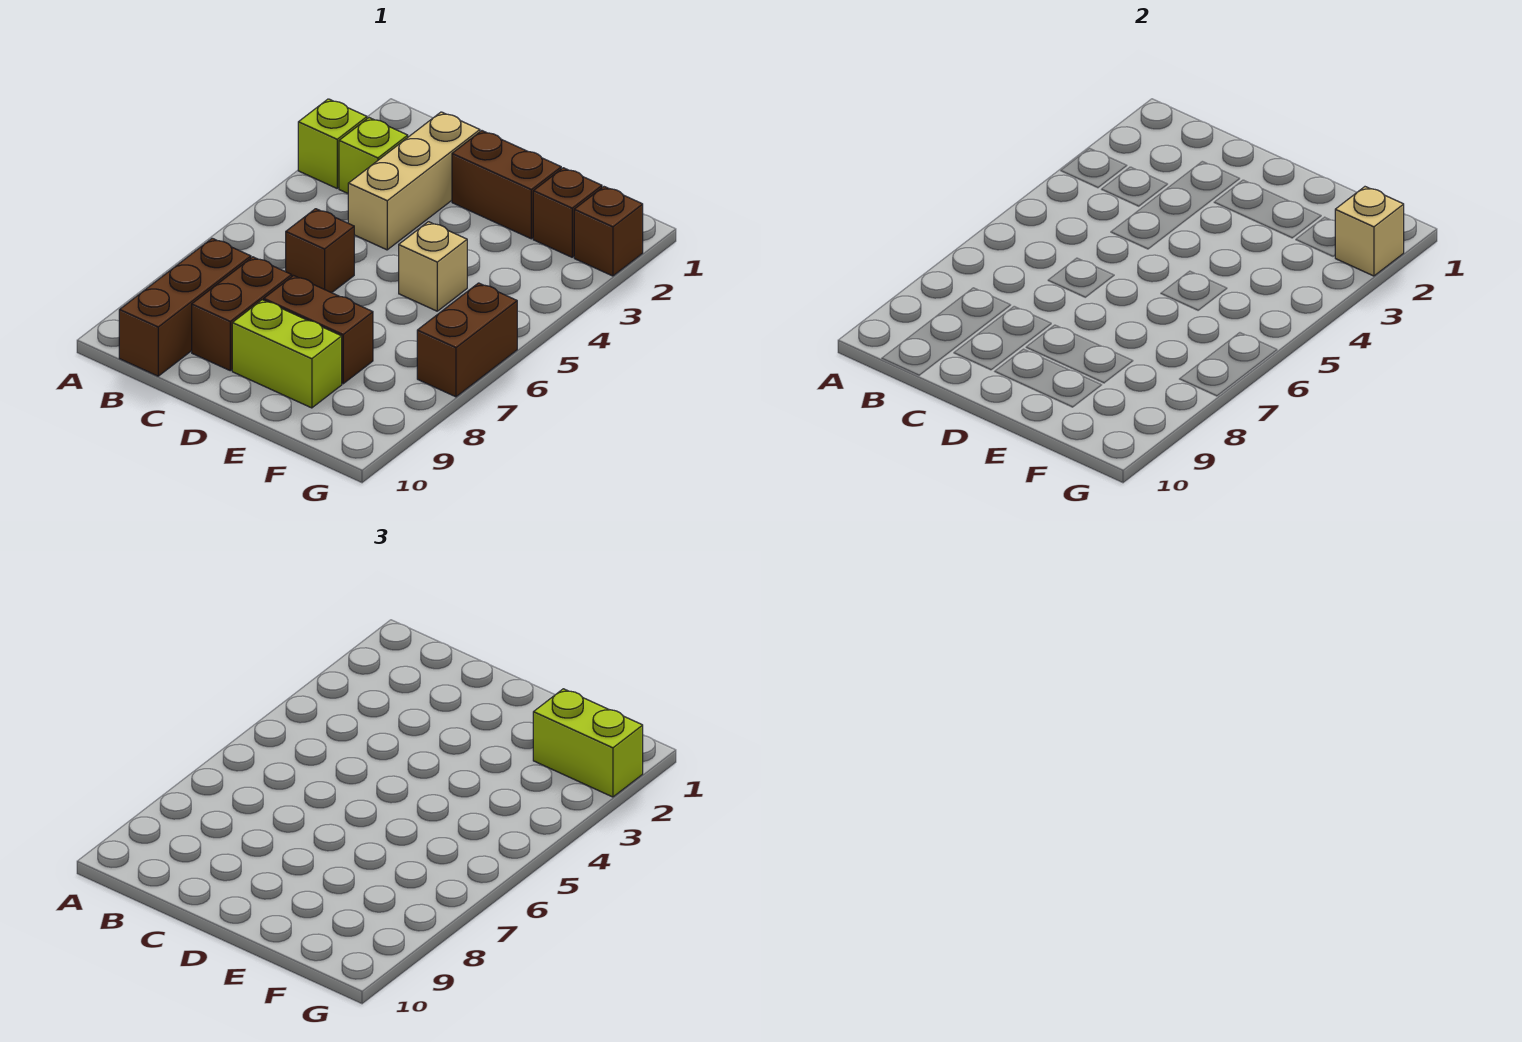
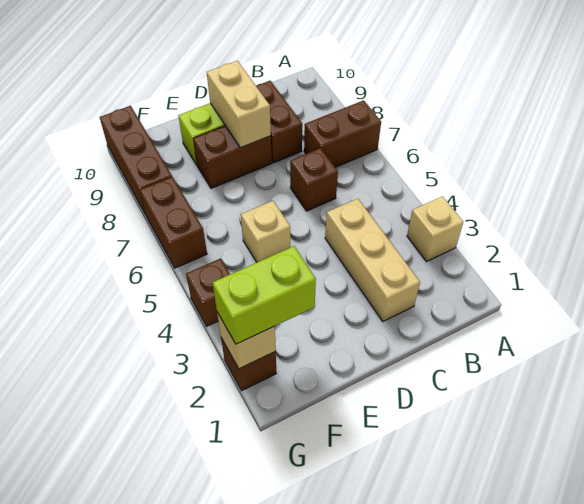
lime 1x1 brick [298,99,367,188] -> tan 1x1 brick [407,196,463,262]
lime 1x1 brick [339,118,408,193] -> none
brown 1x3 brick [119,238,251,376] -> brown 1x3 brick moved to [100,106,172,215]
brown 1x2 brick [452,131,561,239] -> brown 1x2 brick moved to [304,100,381,167]
none -> tan 1x2 brick [207,61,271,148]
brown 1x1 brick [533,168,602,257] -> brown 1x1 brick moved to [186,258,230,326]

